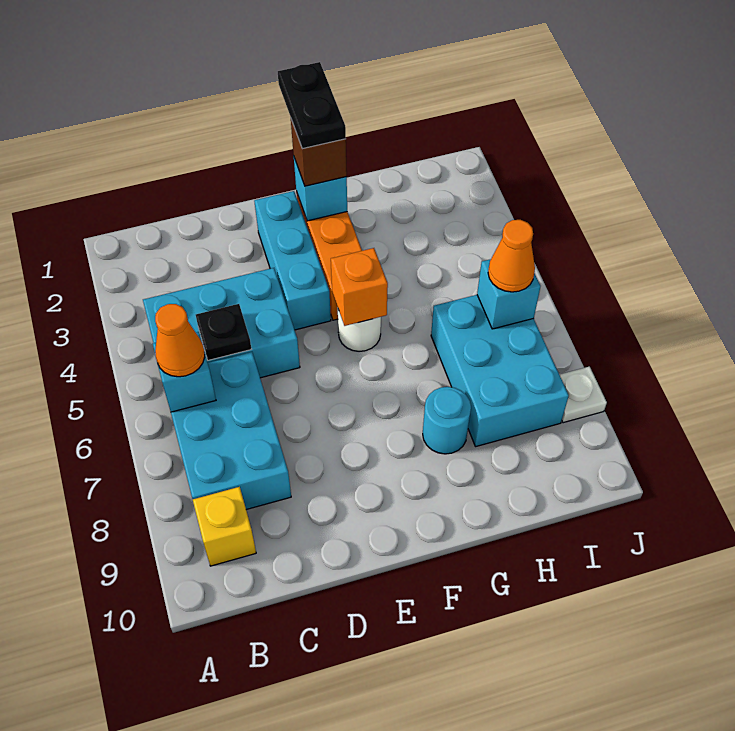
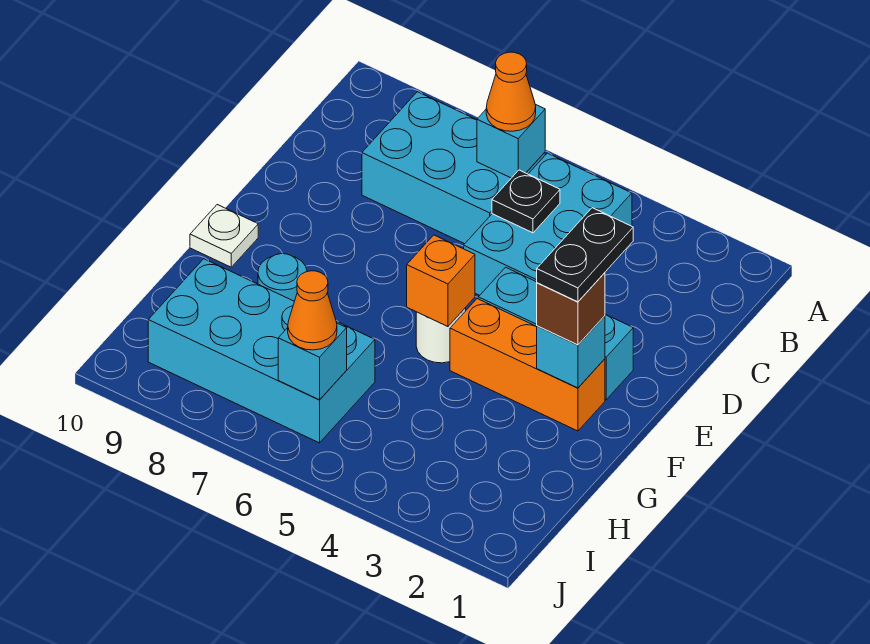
yellow 1x1 brick [193,487,256,566] -> none
black 1x2 plate [278,62,346,149] -> black 1x2 plate turned to [537,208,633,302]
cyan 2x3 brick [431,295,569,447] -> cyan 2x4 brick [148,259,375,443]
white 1x1 plate [559,367,607,423] -> white 1x1 plate moved to [190,205,258,267]

